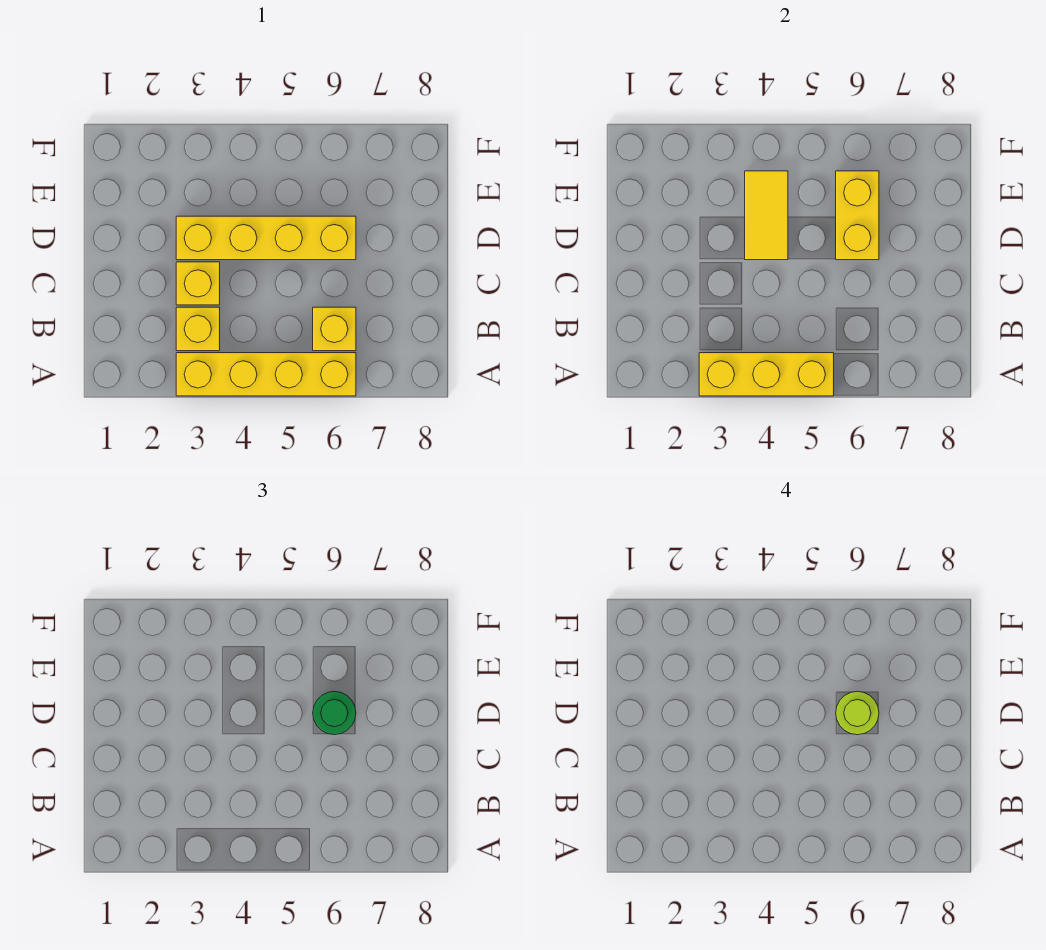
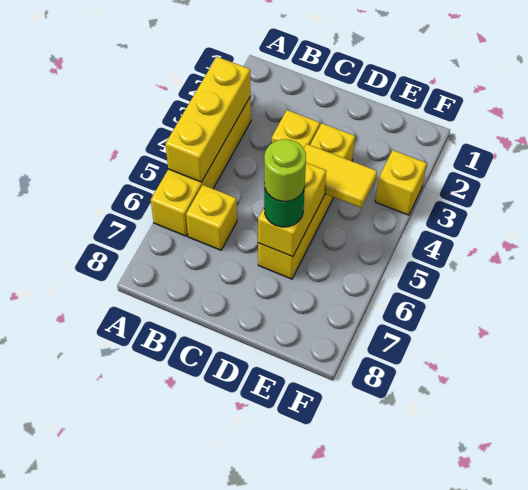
yellow 1x1 brick [176,307,220,351] -> yellow 1x1 brick moved to [375,150,427,215]
yellow 1x2 brick [836,171,879,260] -> yellow 1x2 brick turned to [258,163,326,257]

